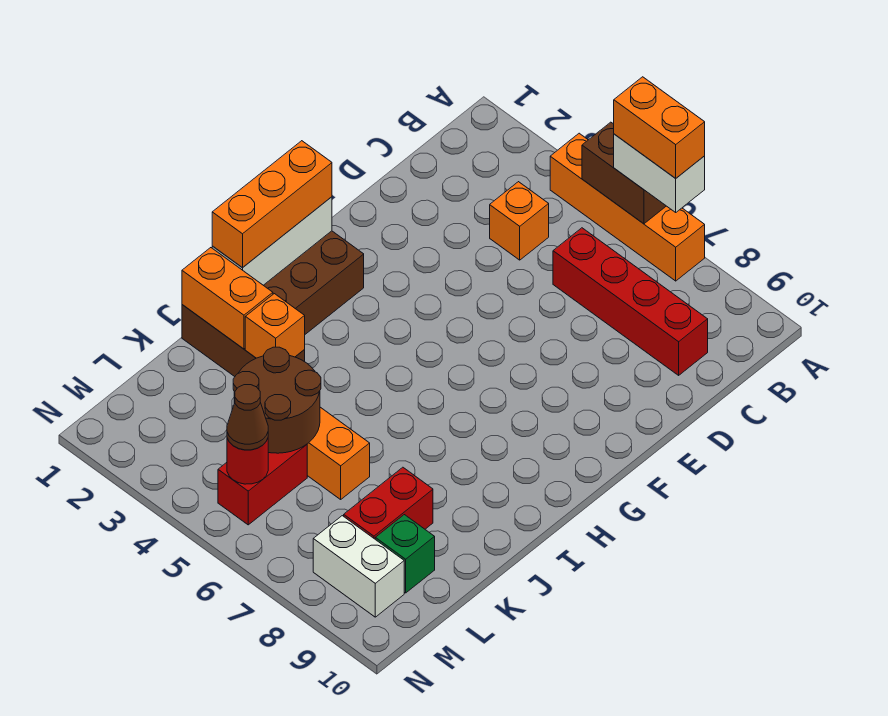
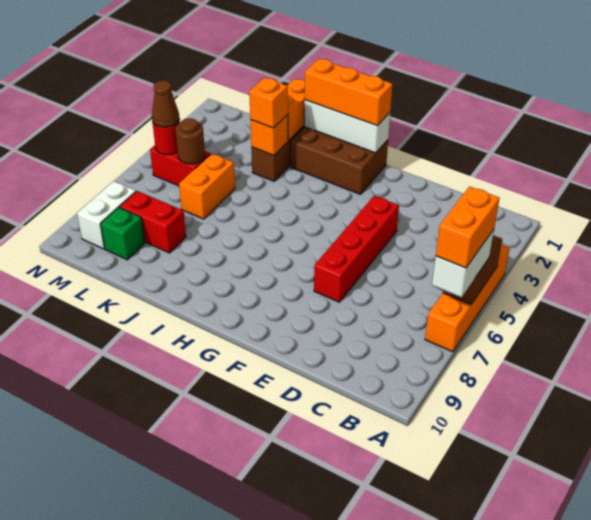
orange 1x1 brick [490,182,549,260] -> orange 1x1 brick moved to [249,78,288,128]
red 1x4 brick [553,228,708,375] -> red 1x4 brick moved to [314,196,399,302]
brown 2x2 round brick [233,347,321,453] -> brown 1x1 round brick [175,118,205,164]

